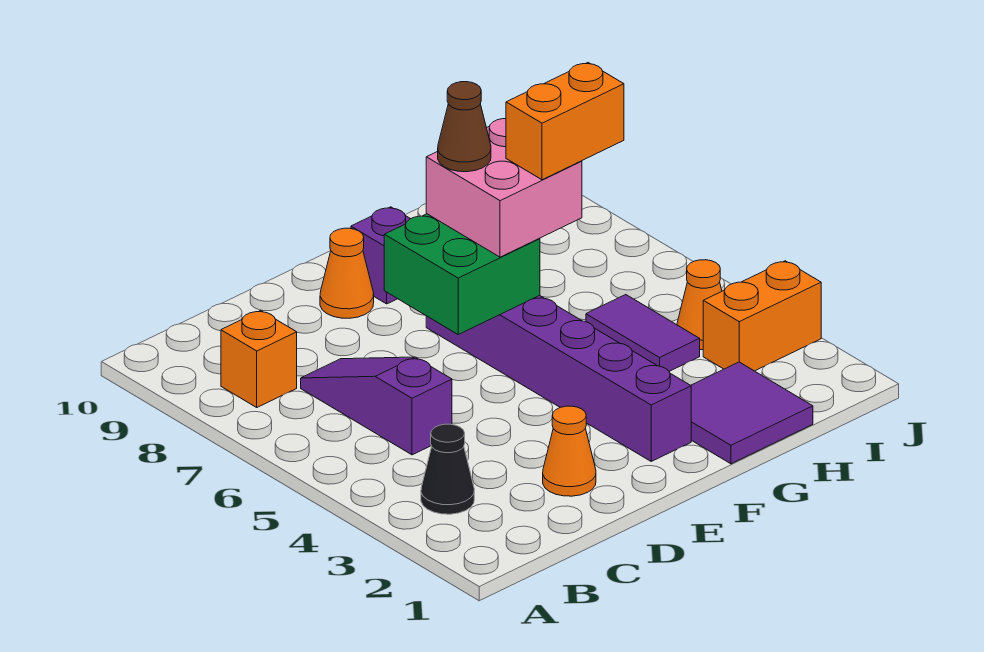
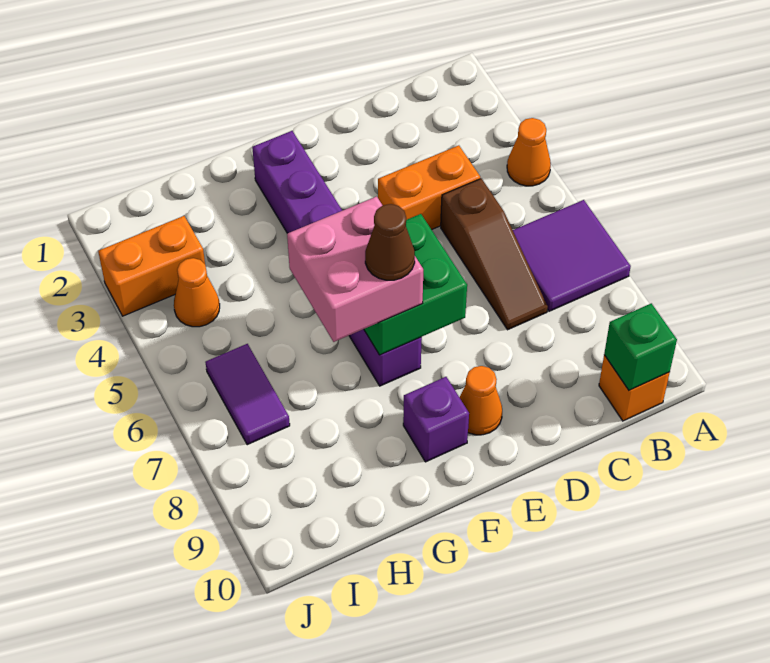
black 1x1 cone [421,424,474,514] -> none
orange 1x1 brick [221,311,297,407] -> orange 1x1 brick moved to [599,355,670,421]
none -> green 1x1 brick [604,303,677,390]
purple 1x3 slope [301,357,452,455] -> brown 1x3 slope [441,178,548,330]
orange 1x1 cone [543,406,596,496] -> orange 1x1 cone moved to [507,118,551,186]
purple 2x2 tile [691,362,813,464] -> purple 2x2 tile moved to [513,200,631,311]
orange 1x2 brick [506,63,624,180] -> orange 1x2 brick moved to [378,145,480,230]
purple 1x2 tile [586,295,700,371] -> purple 1x2 tile moved to [205,344,290,445]

